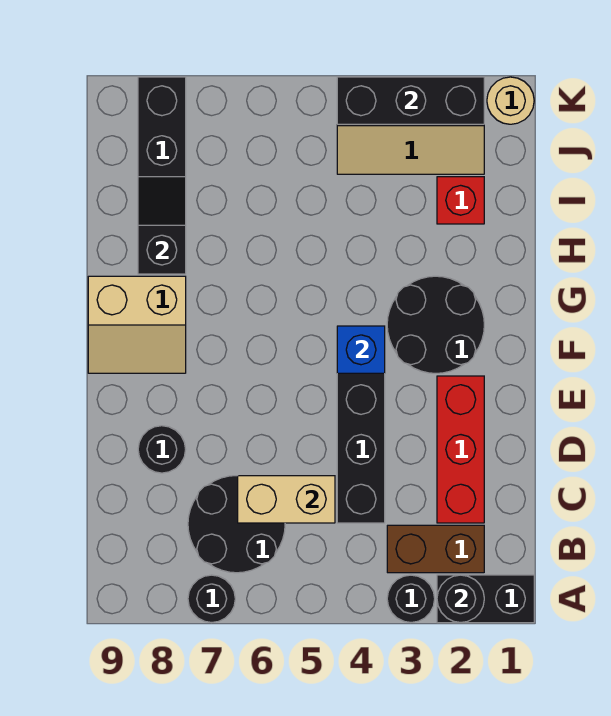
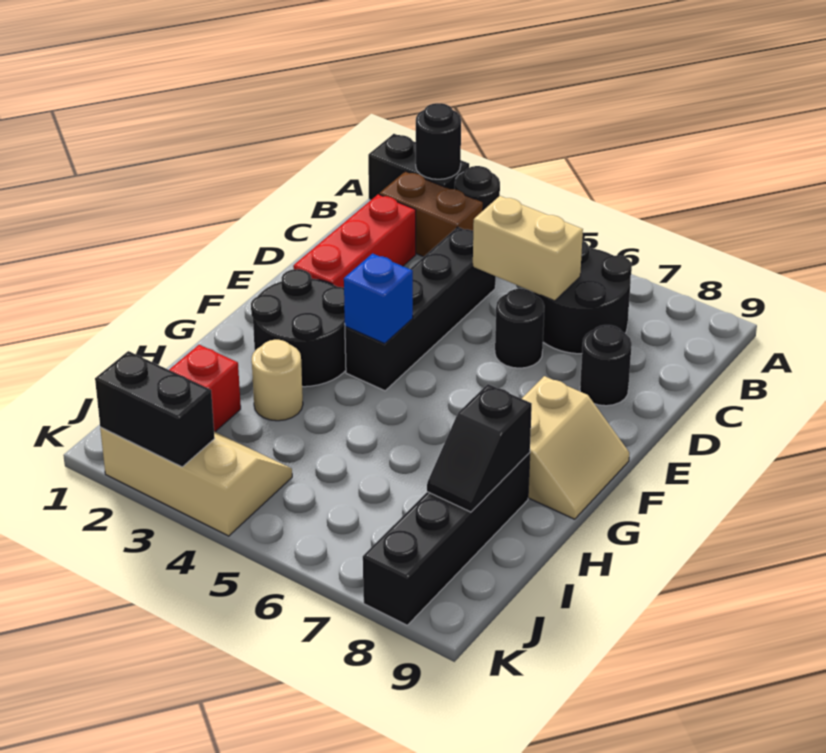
black 1x1 round brick [188,575,235,623] -> black 1x1 round brick moved to [495,289,544,368]
tan 2x2 slope [88,276,186,373] -> tan 2x2 slope turned to [522,376,629,519]
tan 1x1 round brick [487,77,534,124] -> tan 1x1 round brick moved to [252,340,303,421]
black 1x3 brick [337,77,484,124] -> black 1x2 brick [95,351,215,467]

